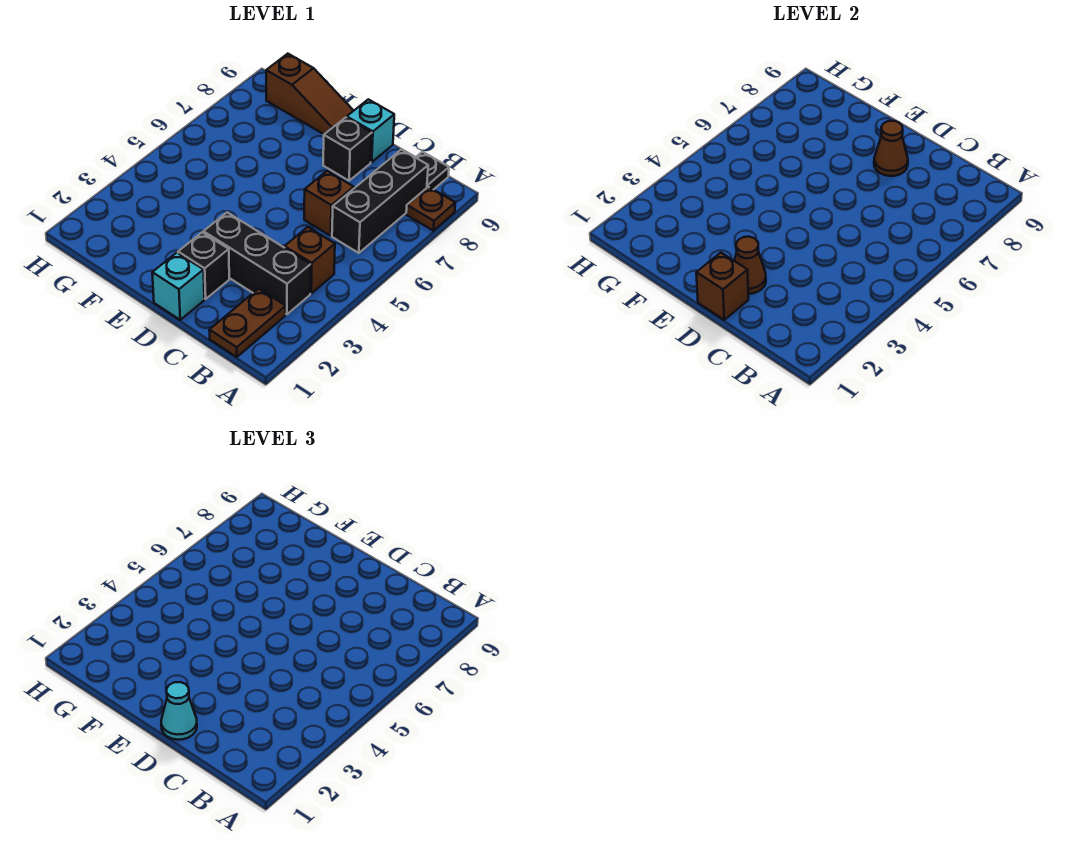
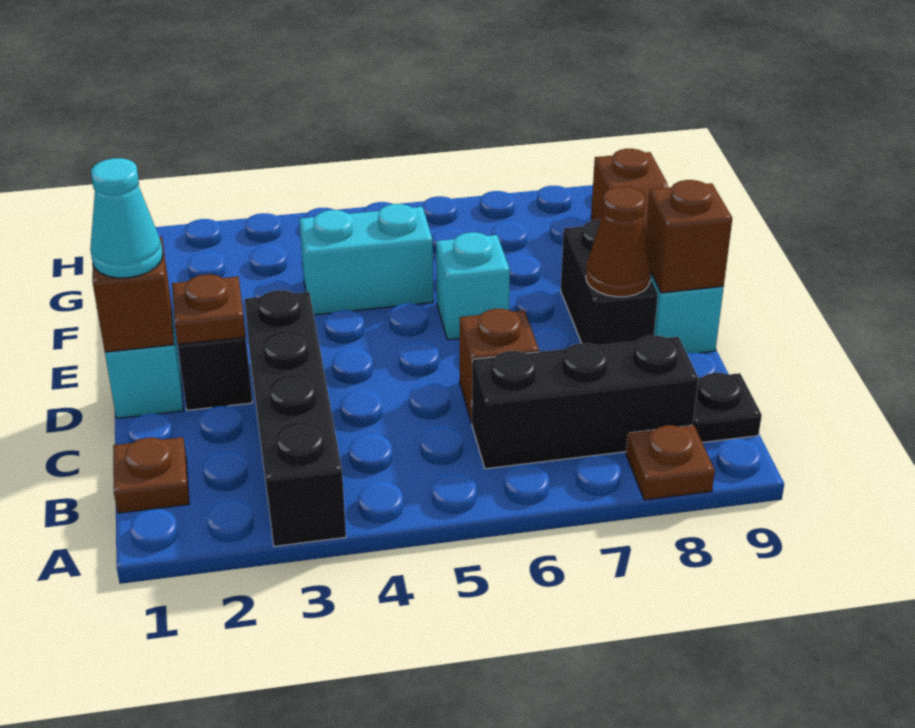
brown 1x2 plate [209,289,286,357] -> brown 1x1 plate [113,437,189,513]
black 1x3 brick [203,212,311,314] -> black 1x4 brick [244,290,346,546]
brown 1x1 brick [285,227,335,293] -> brown 1x1 brick moved to [646,180,732,293]
brown 1x1 cone [734,237,766,294] -> brown 1x1 plate [172,274,246,344]
black 1x1 brick [323,117,372,181] -> black 1x2 brick [561,220,658,345]
none -> cyan 1x1 brick [436,232,510,340]
none -> cyan 1x2 brick [299,204,433,315]

